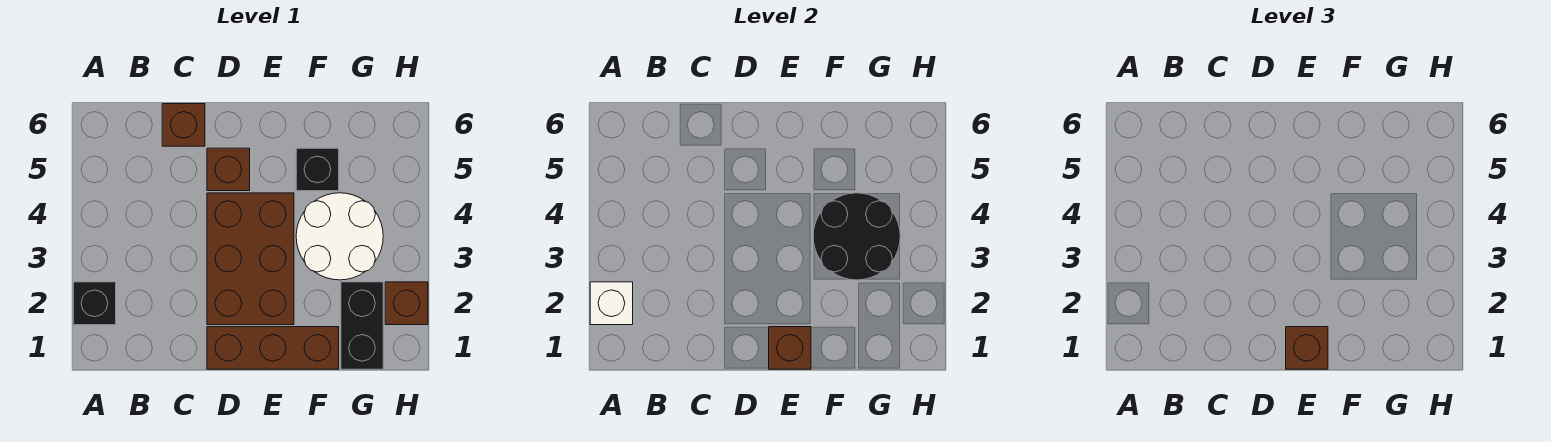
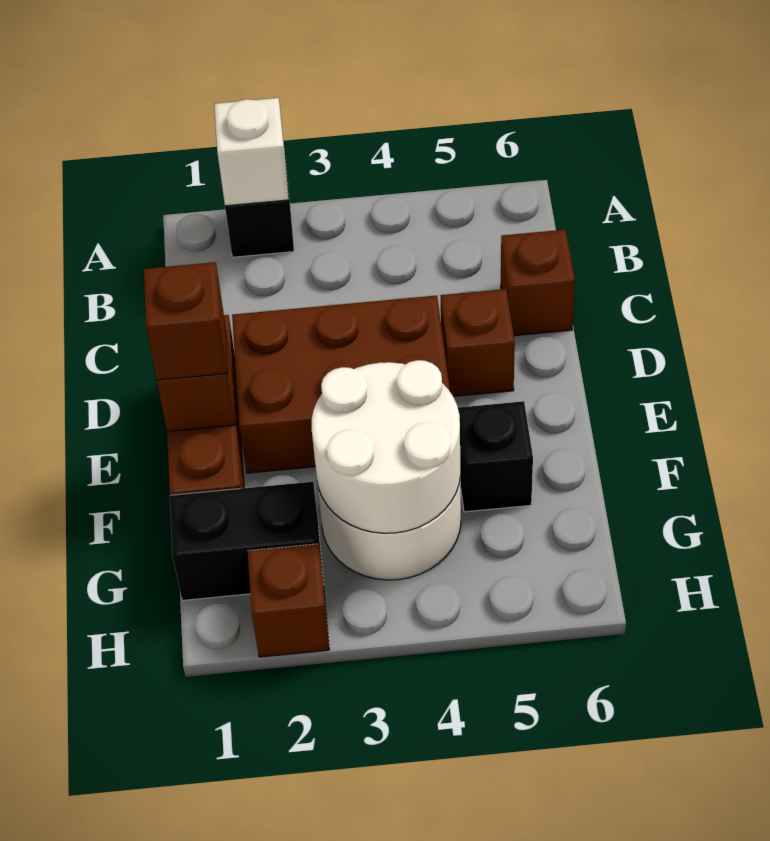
black 2x2 round brick [813,193,900,280] -> white 2x2 round brick [312,360,460,533]

